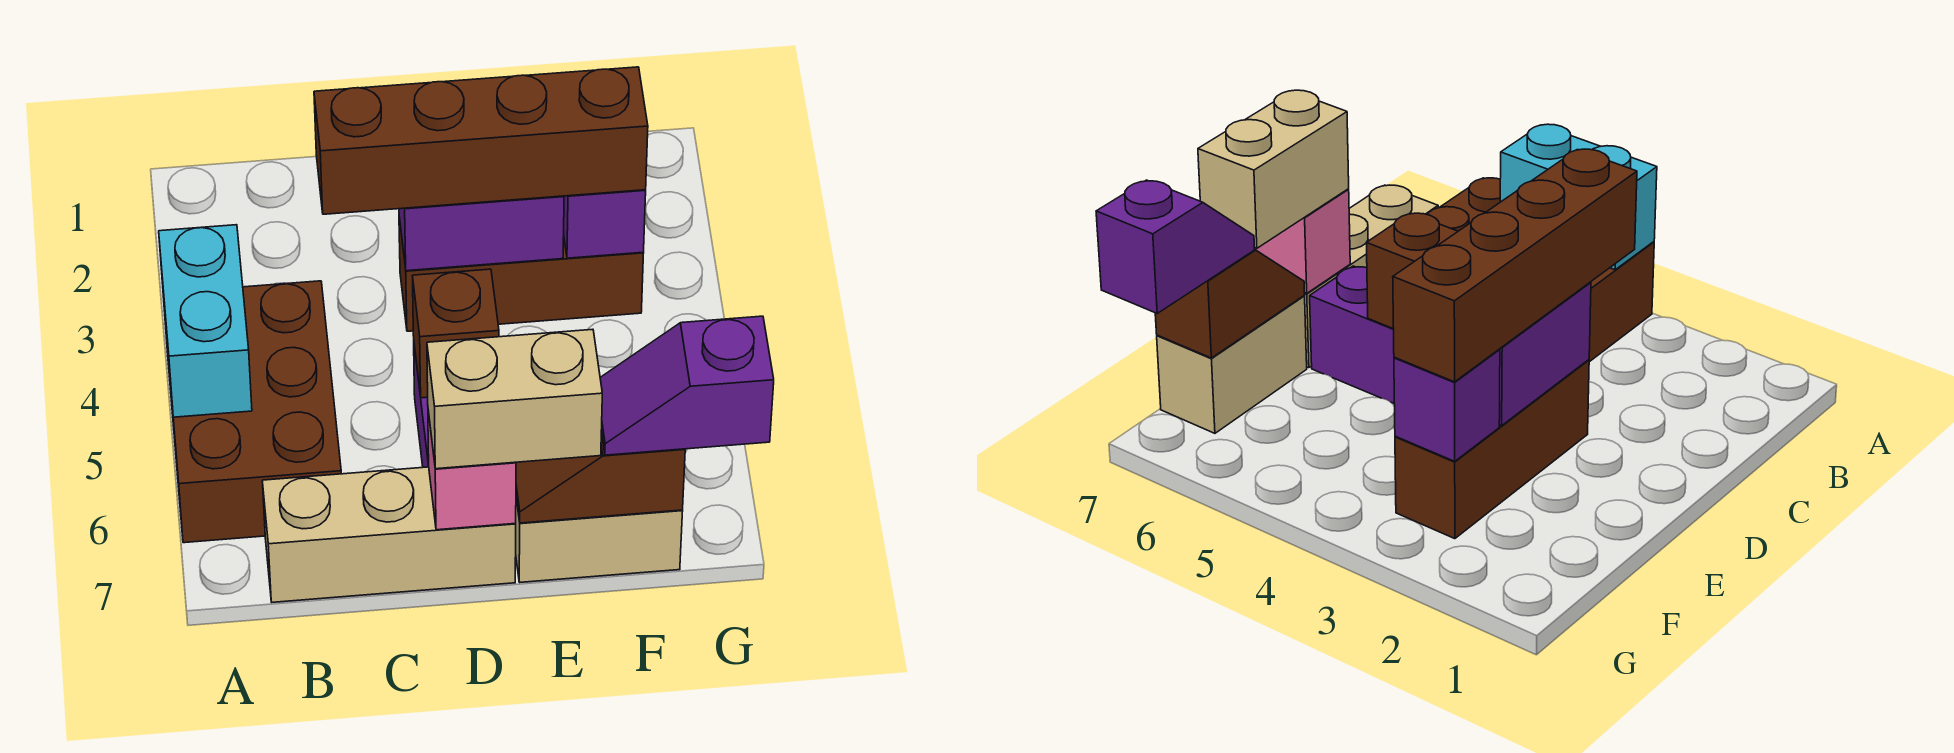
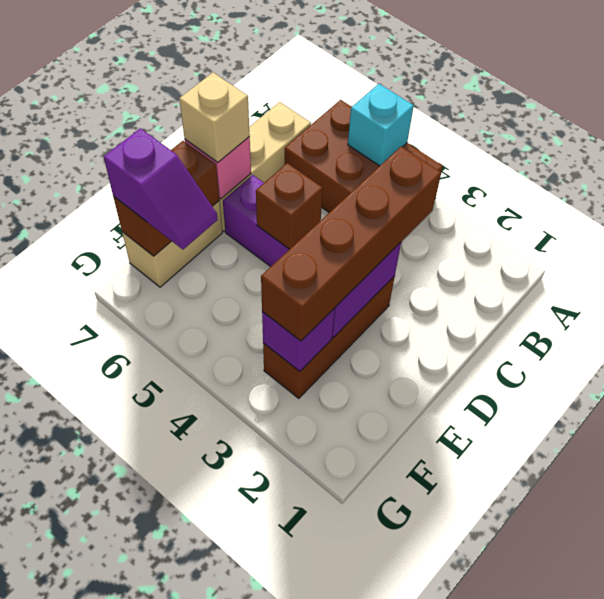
cyan 1x2 brick [159,225,252,417] -> cyan 1x1 brick [348,84,413,166]
tan 1x2 brick [427,329,602,469] -> tan 1x1 brick [179,73,250,162]
brown 1x2 slope [516,432,685,523] -> brown 1x2 brick [113,141,219,256]
purple 1x2 slope [600,316,774,455] -> purple 1x2 slope turned to [104,128,218,249]

